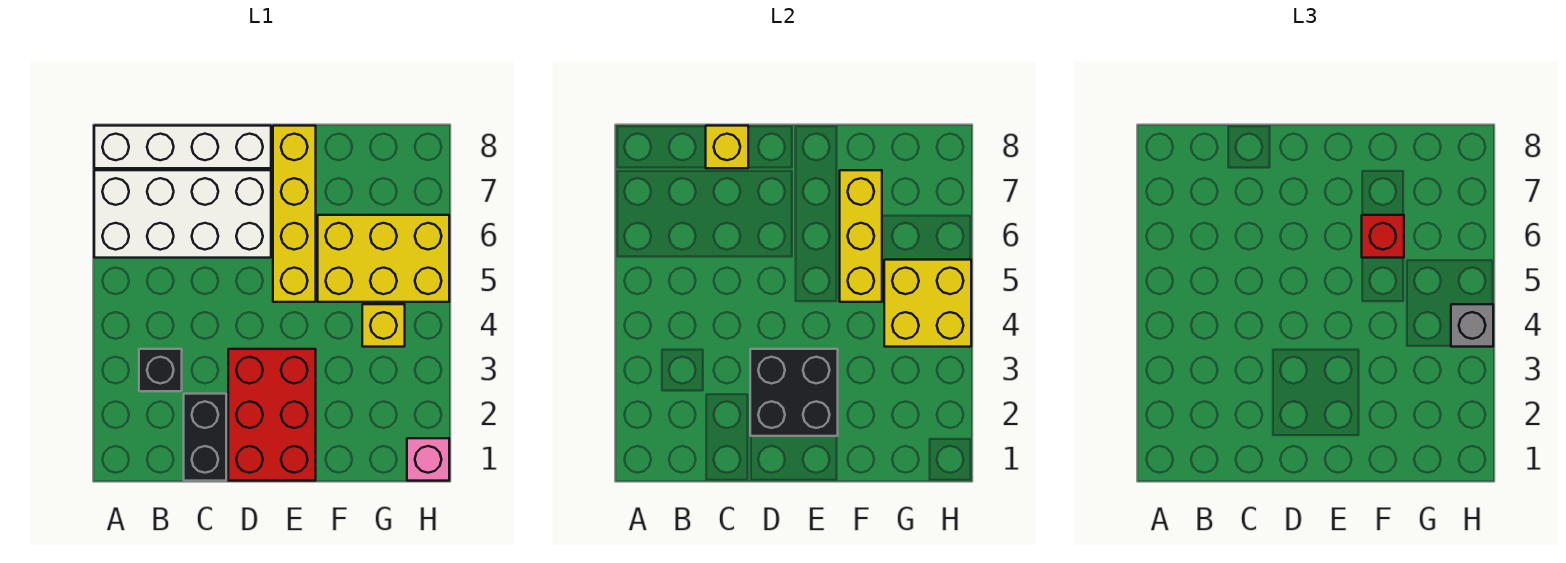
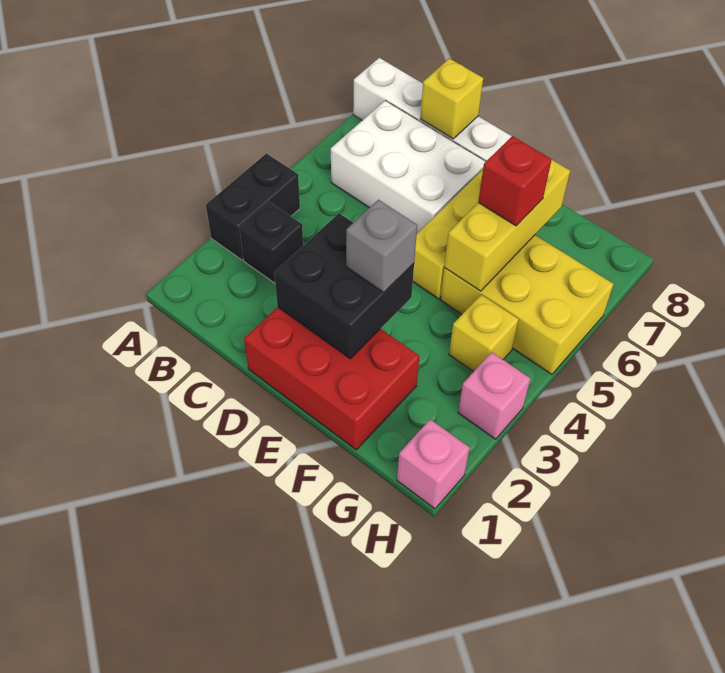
white 2x4 brick [94,170,271,258] -> white 2x3 brick [331,100,486,233]
black 1x2 brick [184,394,226,481] -> black 1x2 brick moved to [206,153,300,260]
red 2x3 brick [228,349,316,481] -> red 2x3 brick turned to [244,307,419,450]
yellow 2x2 brick [884,260,971,347] -> none
none -> pink 1x1 brick [458,352,530,439]
grey 1x1 brick [1451,304,1493,347] -> grey 1x1 brick moved to [346,200,417,292]

